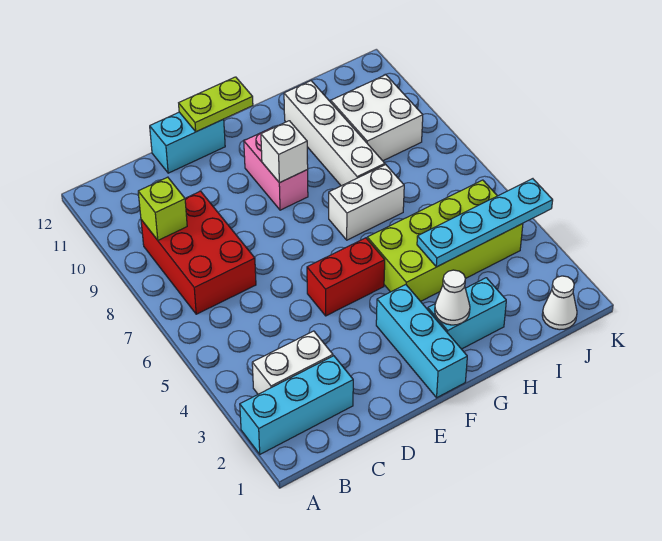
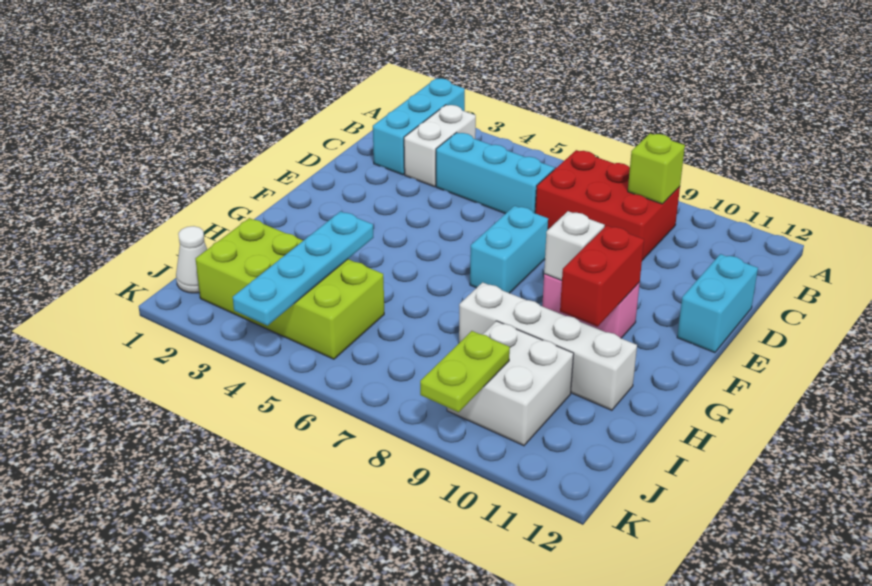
red 1x2 brick [307,238,385,316] -> red 1x2 brick moved to [560,225,644,327]
lime 1x2 plate [179,77,253,132] -> lime 1x2 plate moved to [420,331,510,412]
cyan 1x3 brick [376,285,467,398] -> cyan 1x3 brick moved to [436,133,555,214]
cyan 1x2 brick [428,278,506,349] -> cyan 1x2 brick moved to [470,206,548,293]
white 1x1 cone [435,270,470,325] -> none
lime 2x4 brick [367,180,523,301] -> lime 2x4 brick turned to [196,218,384,359]
white 1x2 brick [329,165,404,240] -> none

